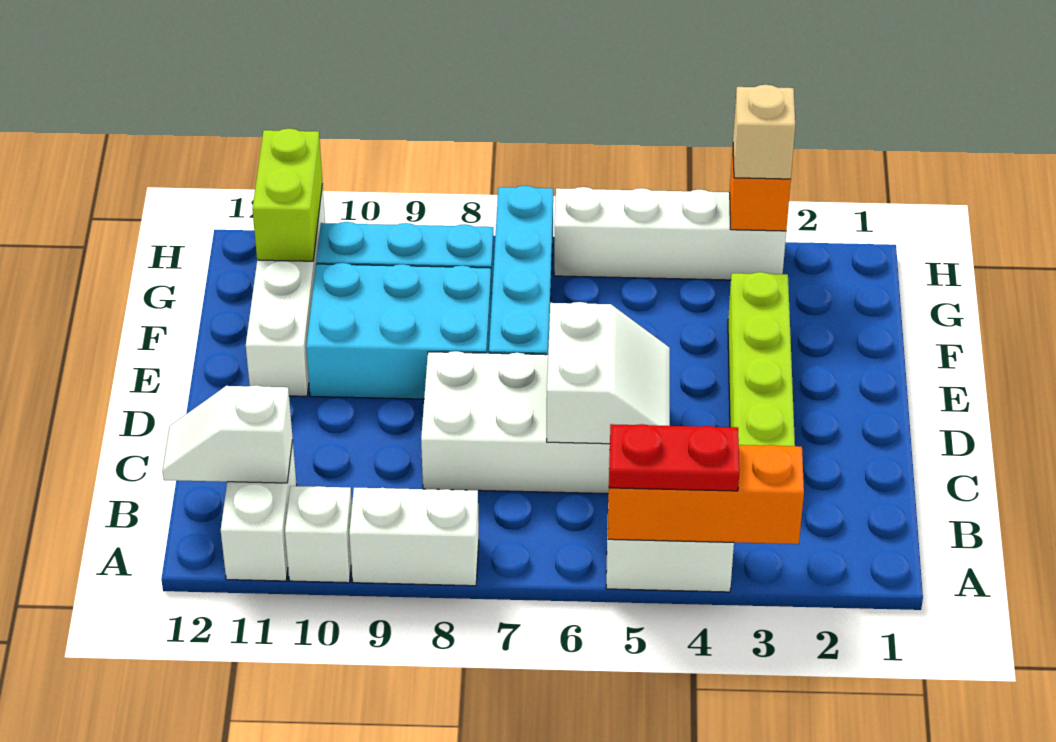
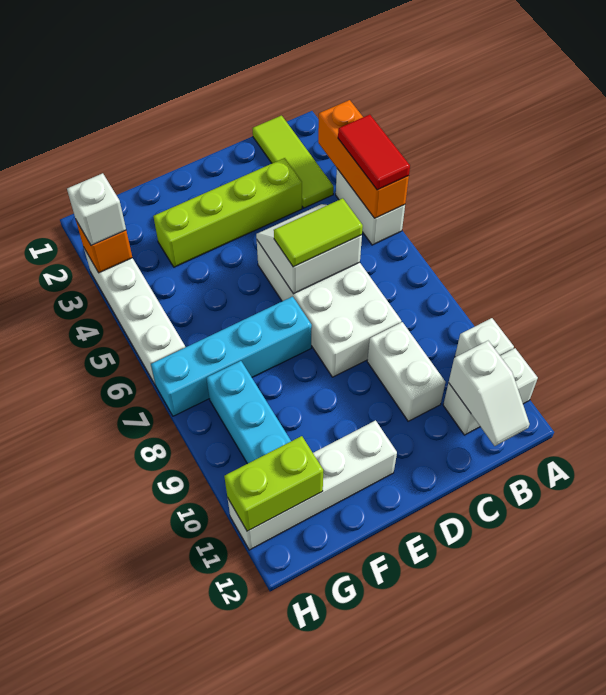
red 1x2 plate [609,424,739,491] -> red 1x2 tile [338,115,410,190]
white 1x2 brick [349,488,479,586] -> white 1x2 brick moved to [367,322,446,421]
none -> lime 1x3 tile [253,116,334,208]
none -> lime 1x2 tile [274,198,363,267]
cyan 2x3 brick [306,263,491,399] -> none
tan 1x1 brick [733,85,795,179] -> white 1x1 brick [67,173,126,246]

